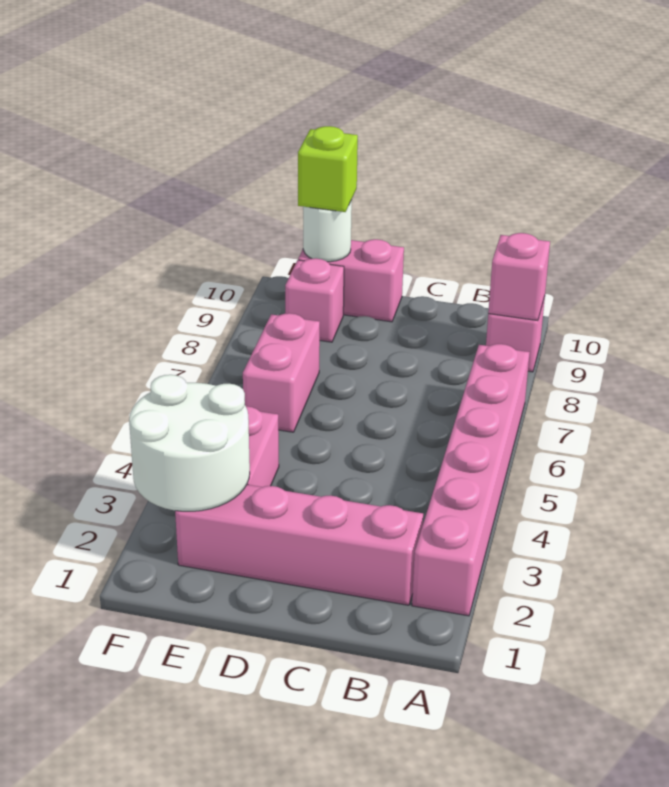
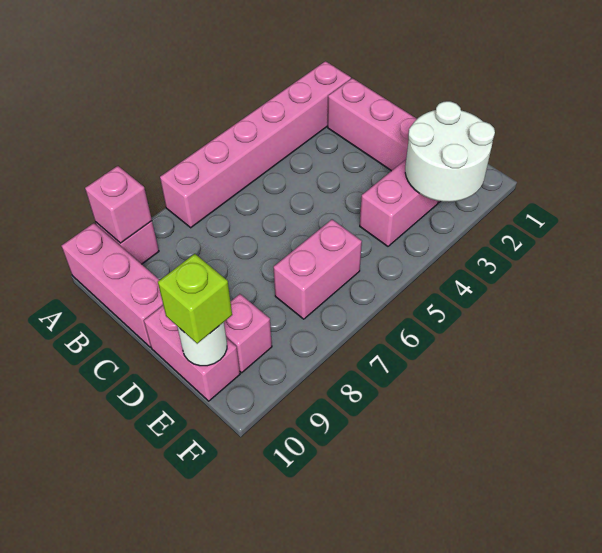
none -> pink 1x3 brick [62,223,163,347]

